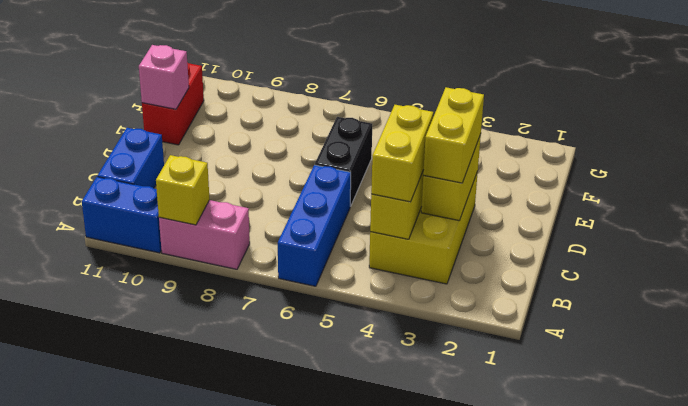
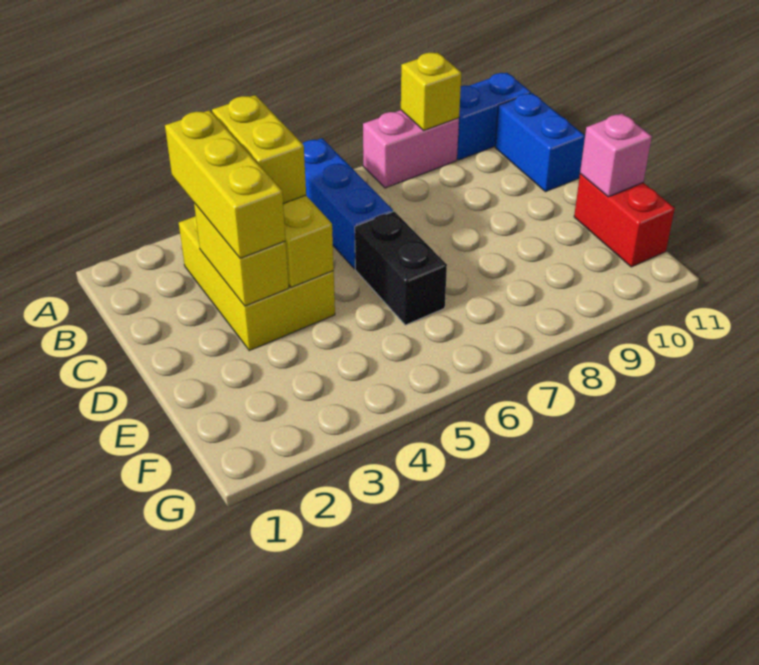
yellow 1x2 brick [423,87,484,183] -> yellow 1x3 brick [165,110,286,258]

